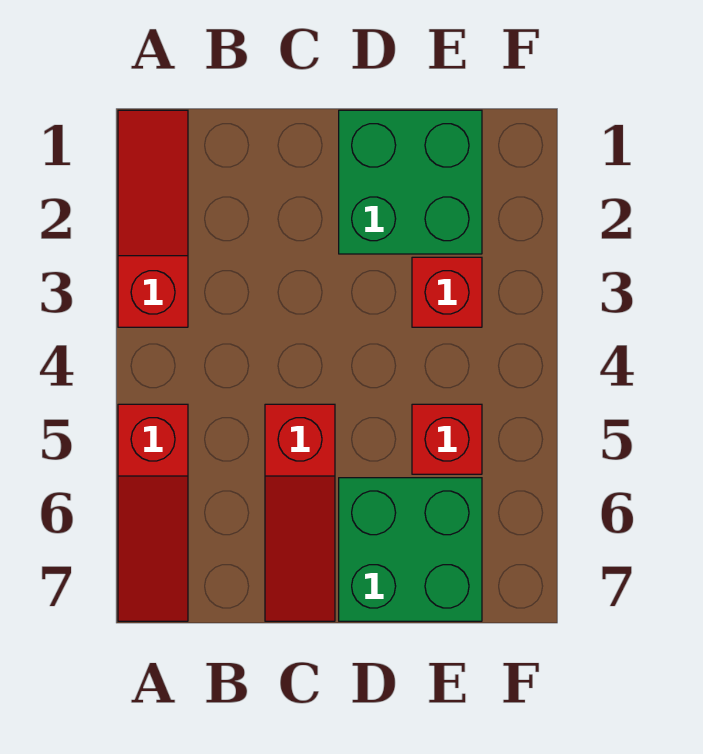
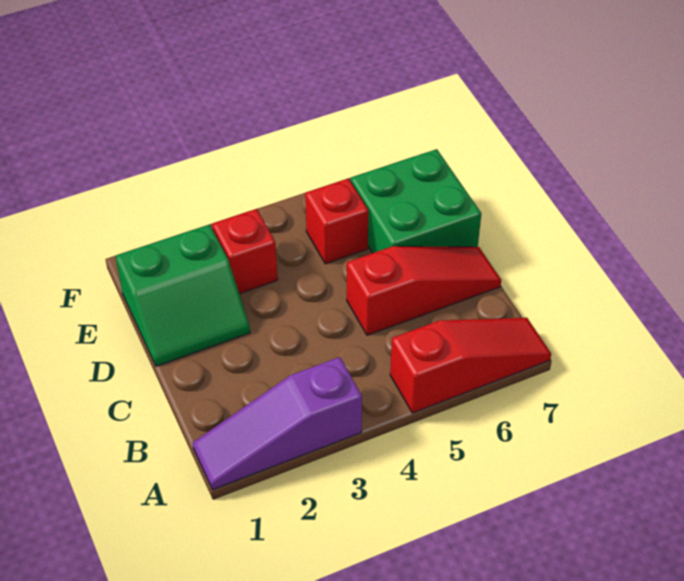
red 1x3 slope [118,110,188,327] -> purple 1x3 slope [193,357,362,490]
green 2x2 brick [339,110,482,254] -> green 2x2 slope [115,224,250,366]

